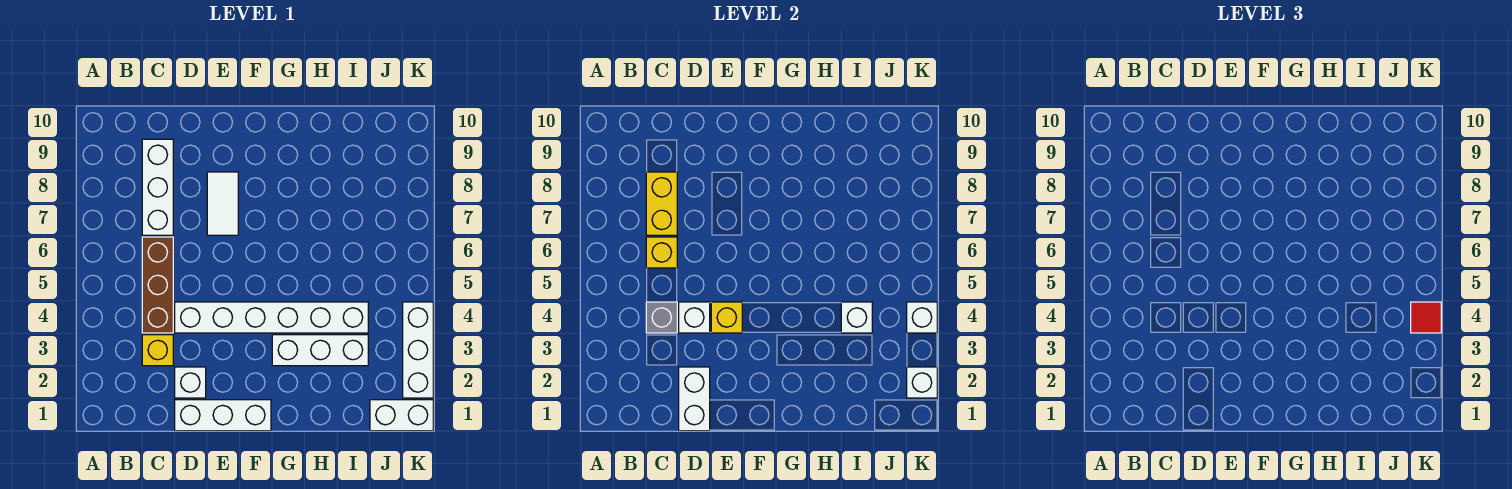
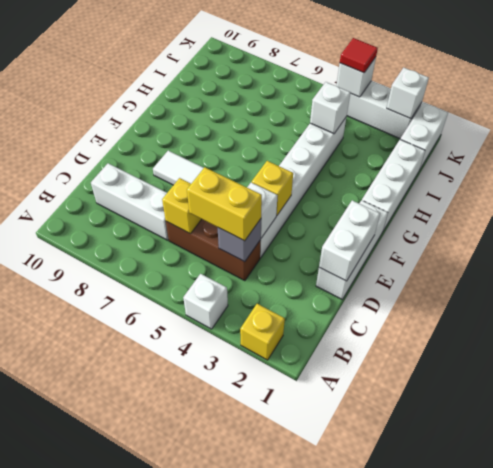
yellow 1x1 brick [142,335,173,366] -> yellow 1x1 brick moved to [240,304,285,360]
yellow 1x2 brick [646,172,677,235] -> yellow 1x2 brick moved to [187,167,262,241]
white 1x2 brick [679,367,710,431] -> white 1x2 brick turned to [319,200,380,281]
white 1x1 brick [175,367,206,398] -> white 1x1 brick moved to [183,274,228,329]
white 1x3 brick [272,335,368,366] -> white 1x3 brick moved to [362,140,425,231]

